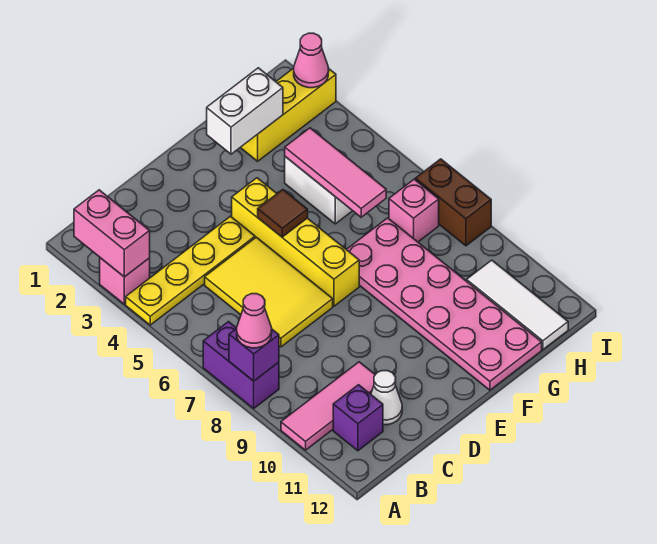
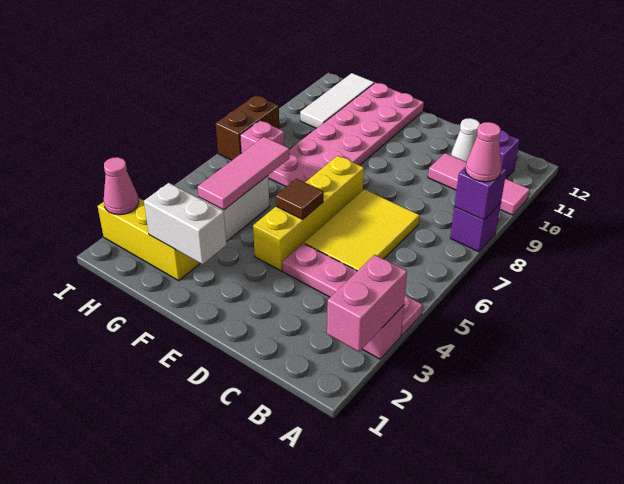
yellow 1x4 plate [126,216,255,325] -> pink 1x4 plate [282,243,423,336]
purple 1x2 brick [203,322,279,408] -> purple 1x1 brick [450,203,501,252]

